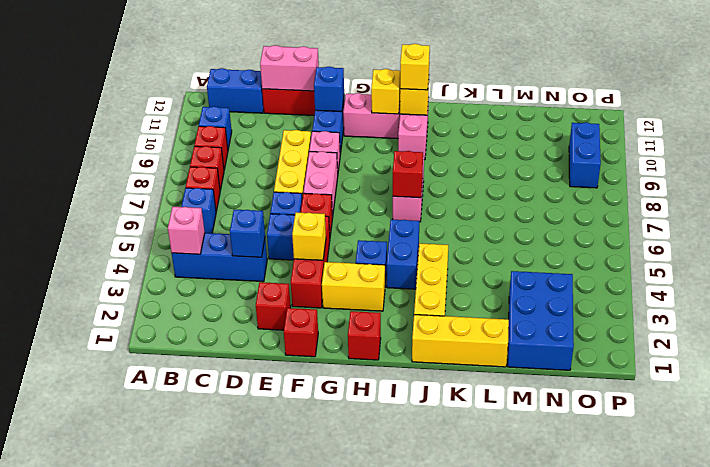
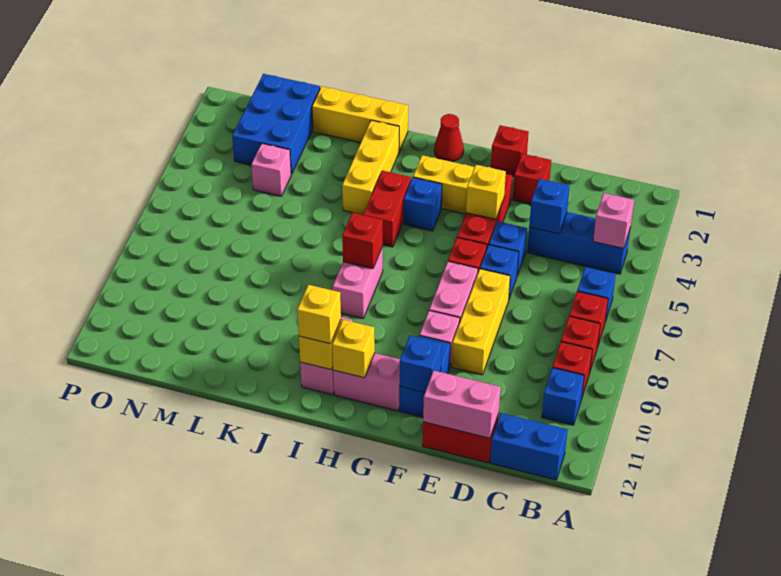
red 1x1 brick [348,311,381,360] -> red 1x1 cone [434,114,464,162]
blue 1x2 brick [387,220,419,289] -> red 1x2 brick [363,171,411,247]
none -> pink 1x1 brick [251,144,291,196]
blue 1x2 brick [569,122,601,188] -> none

